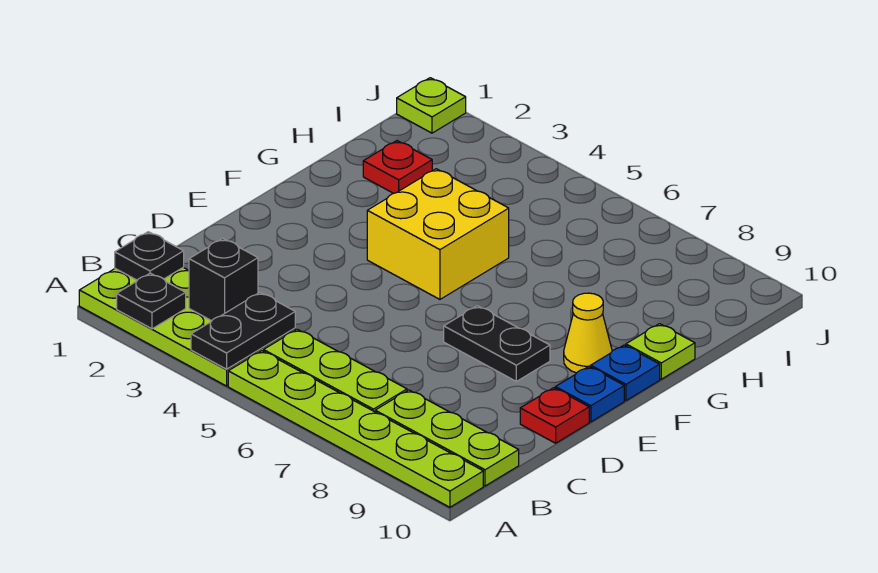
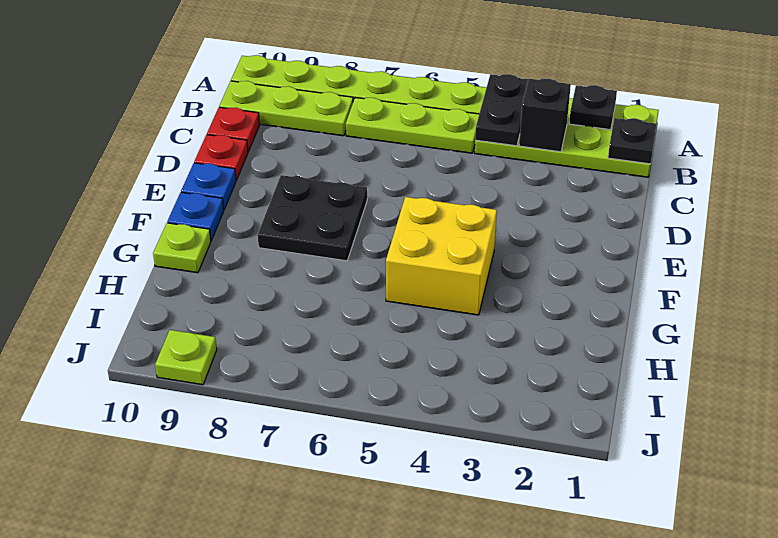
black 1x2 plate [444,306,550,381] -> black 2x2 plate [258,175,367,261]
yellow 1x1 cone [564,293,612,373] -> none
red 1x1 plate [363,141,432,193] -> red 1x1 plate moved to [207,107,259,152]
lime 1x1 plate [397,78,466,133] -> lime 1x1 plate moved to [155,330,217,385]

